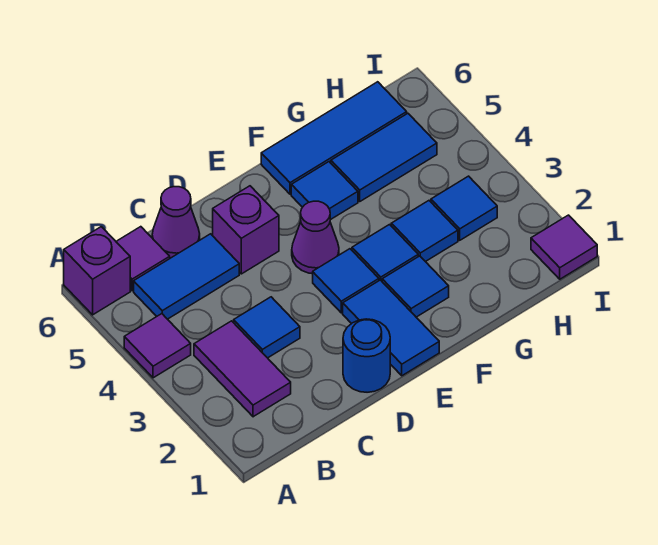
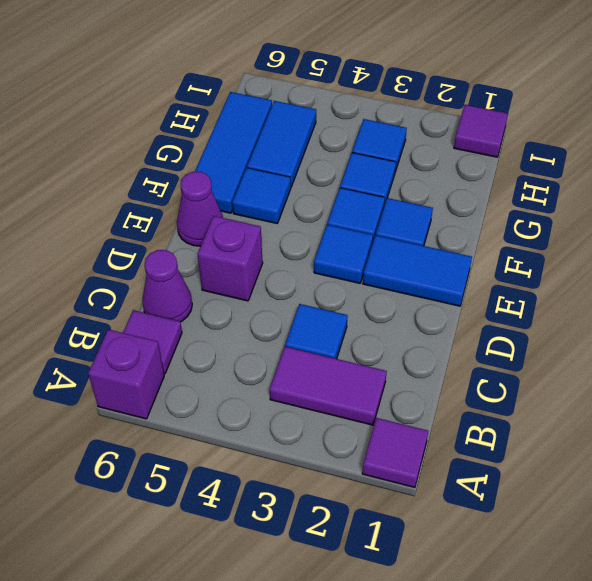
purple 1x1 tile [124,314,191,378] -> purple 1x1 tile moved to [362,418,428,487]
blue 1x2 tile [134,234,239,319] -> none
blue 1x1 round brick [343,319,390,392] -> none
purple 1x1 cone [292,201,339,274] -> purple 1x1 cone moved to [177,172,223,246]

